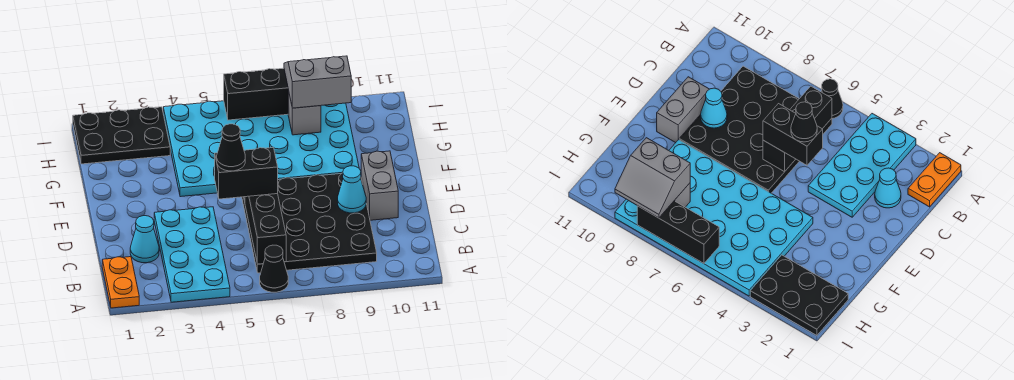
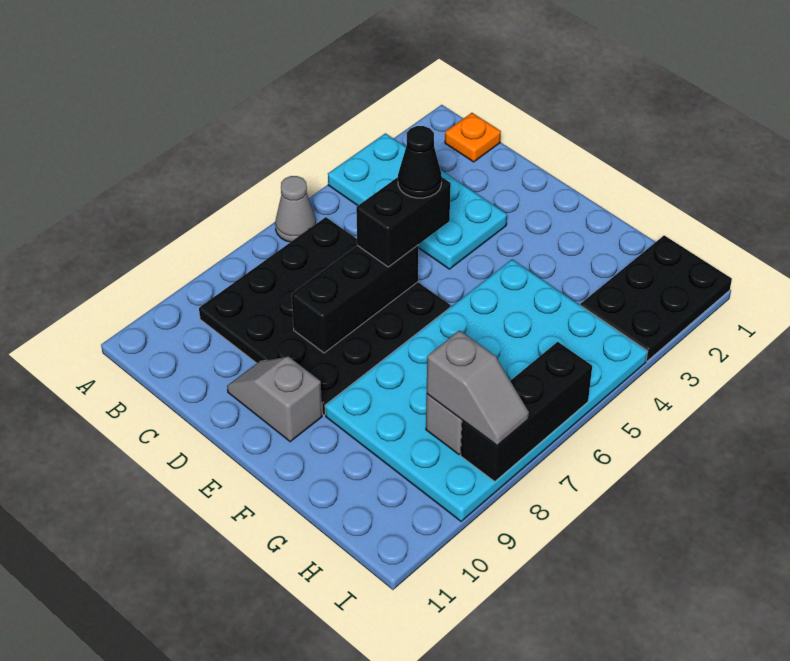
orange 1x2 plate [102,257,139,308] -> orange 1x1 plate [445,113,501,162]
black 1x1 cone [260,245,288,292] -> grey 1x1 cone [275,176,316,242]
black 1x3 brick [245,194,286,264] -> black 1x3 brick turned to [292,245,418,353]
cyan 1x1 cone [130,216,159,263] -> none
cyan 1x1 cone [338,166,366,213] -> none
grey 1x2 brick [361,151,398,220] -> grey 1x2 slope [227,356,322,442]
grey 2x2 slope [284,56,351,108] -> grey 1x2 slope [427,330,529,446]

